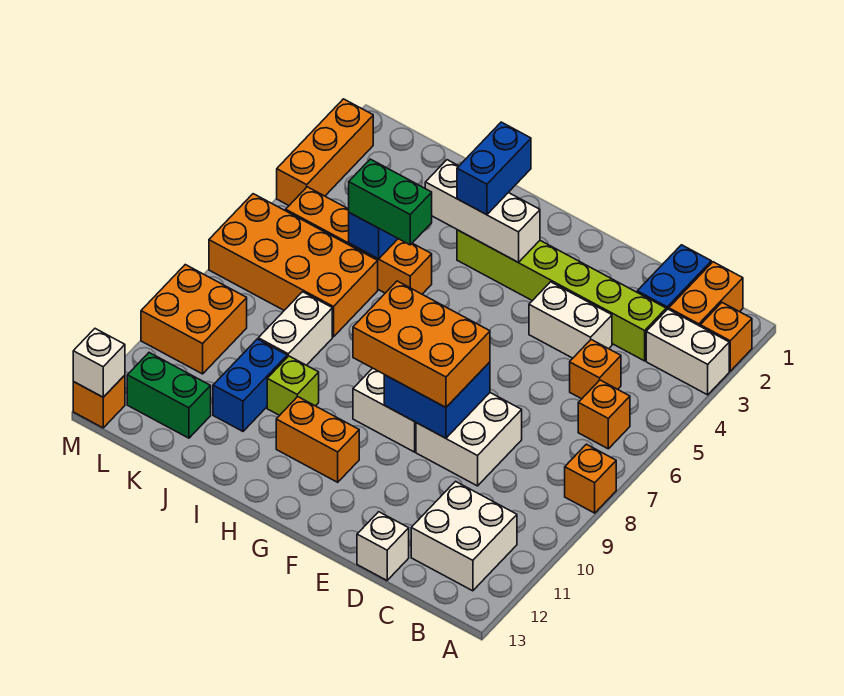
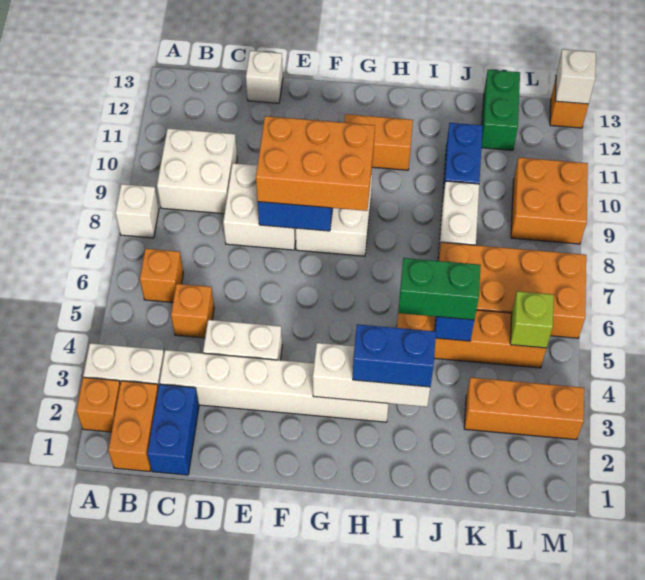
orange 1x1 brick [565,444,616,513] -> white 1x1 brick [115,184,159,238]
white 2x2 brick [411,481,517,591] -> white 2x2 brick moved to [157,129,237,214]
lime 1x6 brick [457,230,666,361] -> white 1x6 brick [160,350,388,422]
blue 1x2 brick [457,122,531,215] -> blue 1x2 brick turned to [353,324,436,387]
lime 1x1 brick [267,356,319,415] -> lime 1x1 brick moved to [510,291,554,348]
green 1x2 brick [127,353,211,438] -> green 1x2 brick turned to [481,70,520,150]
orange 1x3 brick [277,99,373,205] -> orange 1x3 brick turned to [464,377,584,440]

